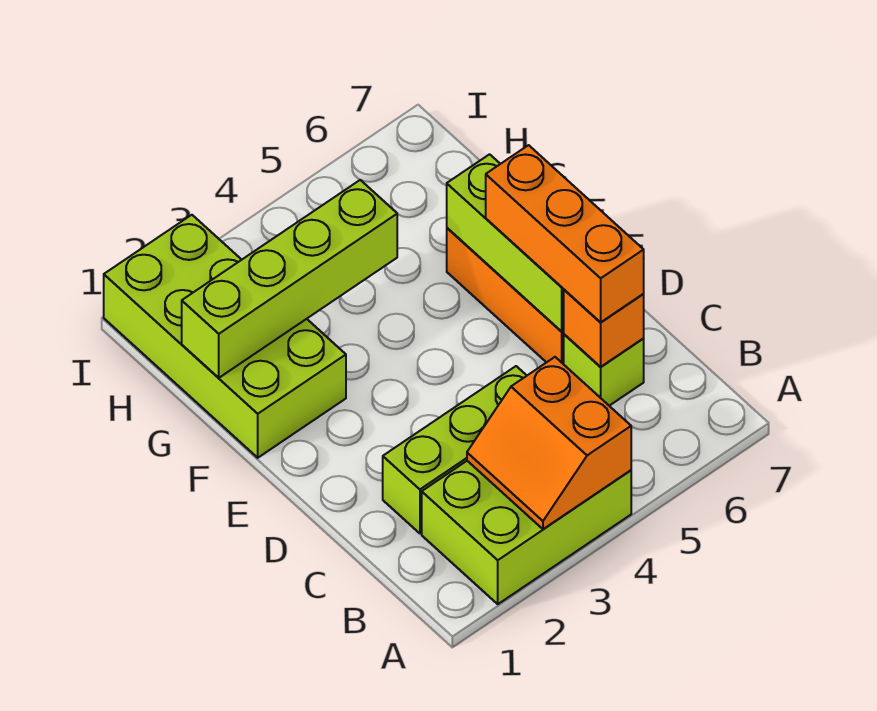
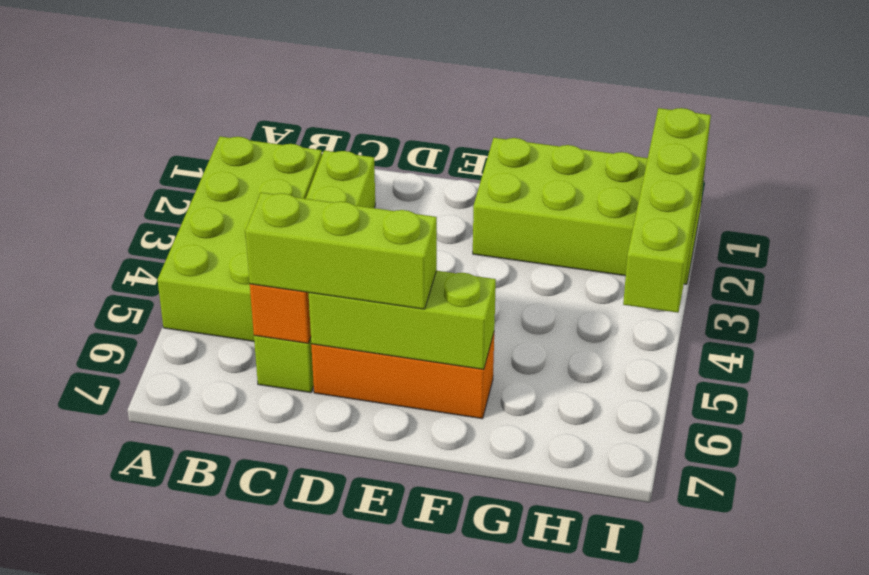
lime 2x3 brick [422,461,631,604] -> lime 2x4 brick [158,136,322,341]
orange 2x2 slope [467,357,631,529] -> none
orange 1x3 brick [486,145,644,322] -> lime 1x3 brick [245,193,437,309]
lime 1x4 brick [182,180,397,378] -> lime 1x4 brick moved to [623,108,711,313]

